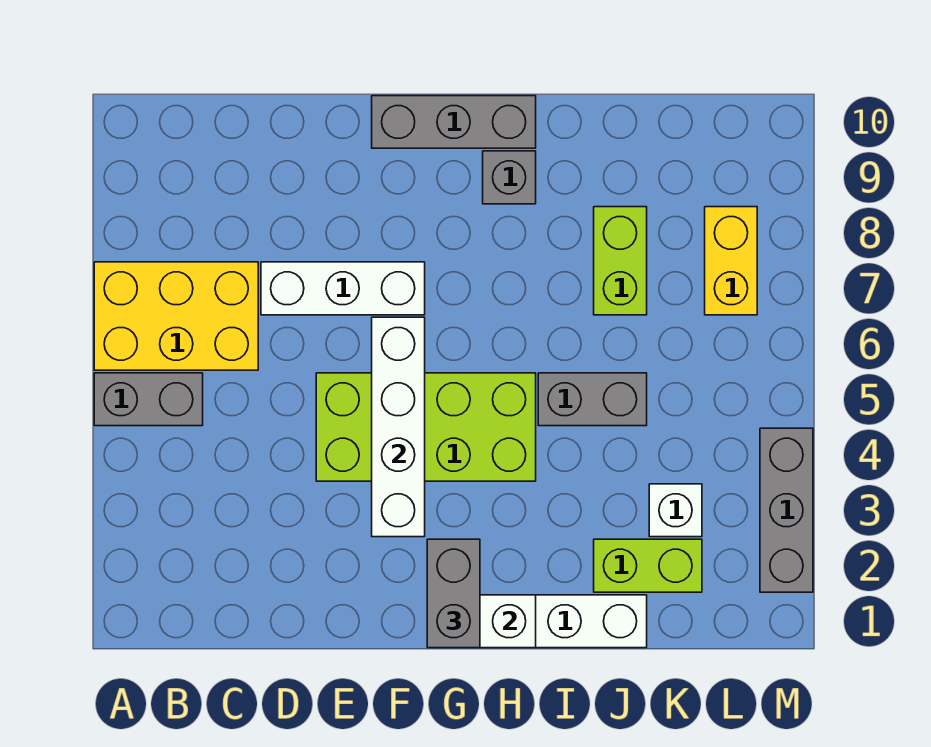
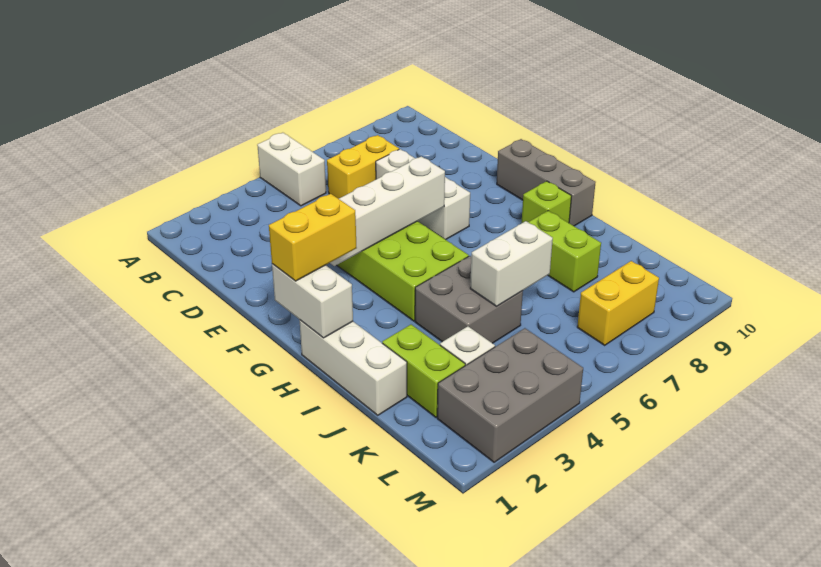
grey 1x2 brick [94,373,203,426] -> white 1x2 brick [257,133,326,206]
yellow 2x3 brick [94,262,258,370] -> yellow 1x2 brick [327,135,399,199]
grey 1x2 brick [427,539,480,648] -> yellow 1x2 brick [269,194,357,281]
grey 1x1 brick [483,151,536,204] -> lime 1x1 brick [521,181,571,224]
grey 1x2 brick [538,373,647,426] -> grey 2x2 brick [415,256,523,343]
none -> white 1x2 brick [470,221,553,306]
lime 1x2 brick [594,207,647,315] -> lime 1x2 brick turned to [528,211,601,292]
grey 1x3 brick [760,428,813,592] -> grey 2x3 brick [437,328,583,462]

